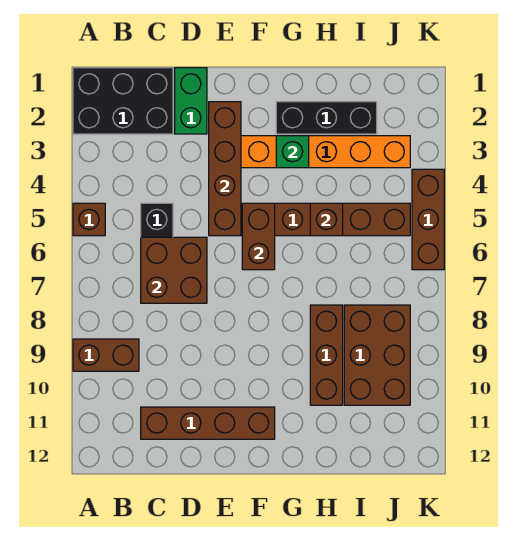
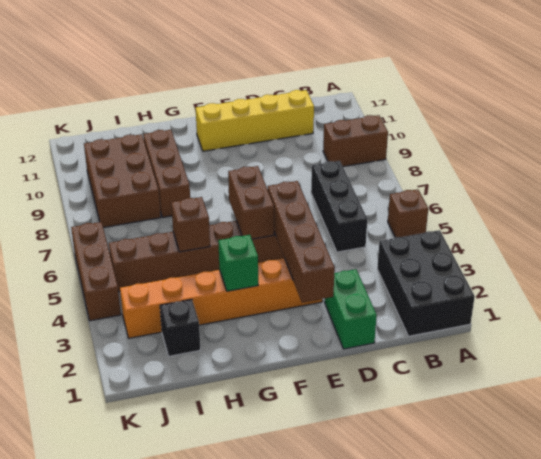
black 2x3 brick [73,68,173,134] -> black 2x3 brick turned to [377,230,475,336]
brown 2x2 brick [141,237,207,303] -> none
brown 1x4 brick [141,407,275,439] -> yellow 1x4 brick [196,90,314,151]
black 1x3 brick [276,102,377,134] -> black 1x1 brick [160,299,200,356]

